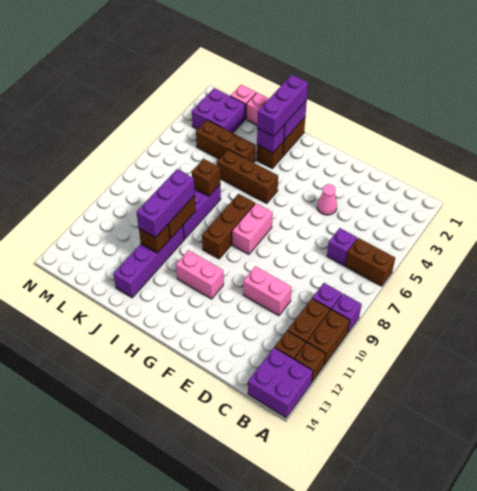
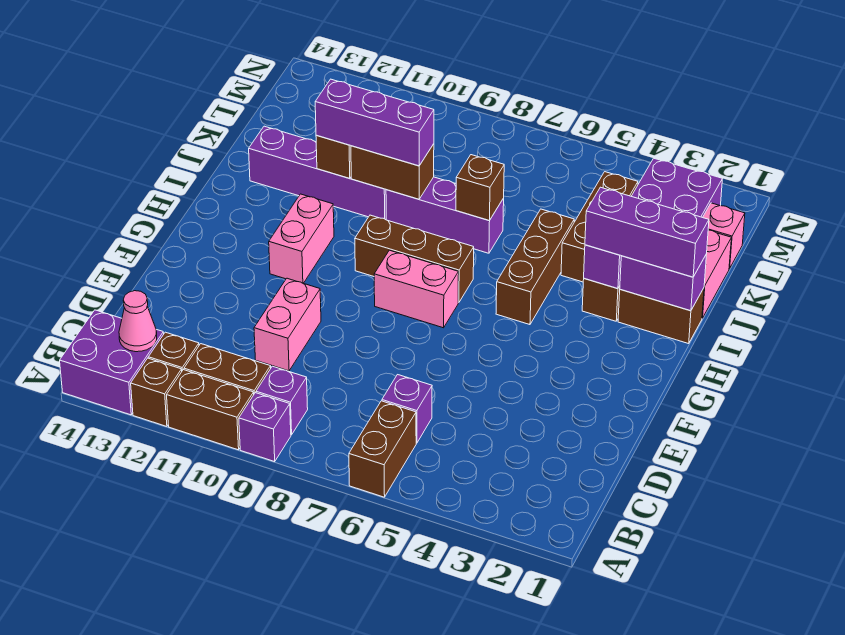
pink 1x1 cone [317,184,337,215] -> pink 1x1 cone moved to [119,291,157,352]

